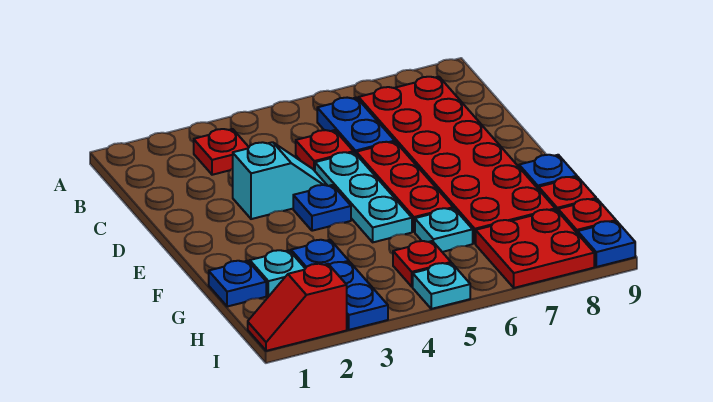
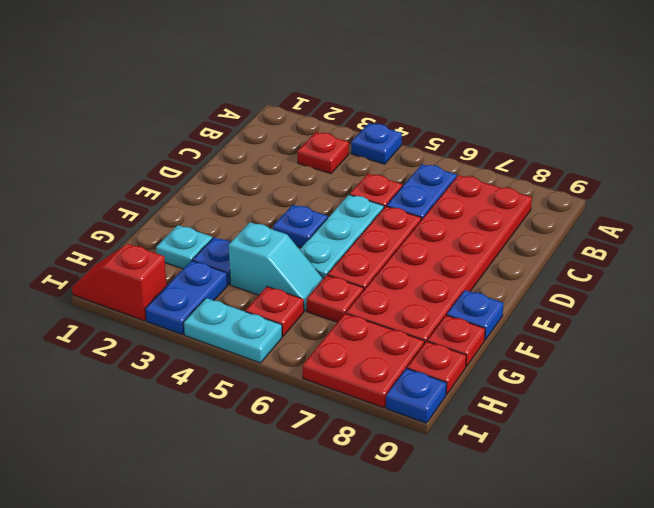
cyan 1x2 slope [233,142,327,219] -> cyan 1x2 slope moved to [229,222,324,311]
blue 1x1 plate [209,261,266,307] -> blue 1x1 plate moved to [351,123,402,164]
cyan 1x1 plate [415,208,473,252] -> red 1x1 plate [307,275,364,322]
cyan 1x1 plate [413,263,470,309] -> cyan 1x2 plate [184,298,282,363]

